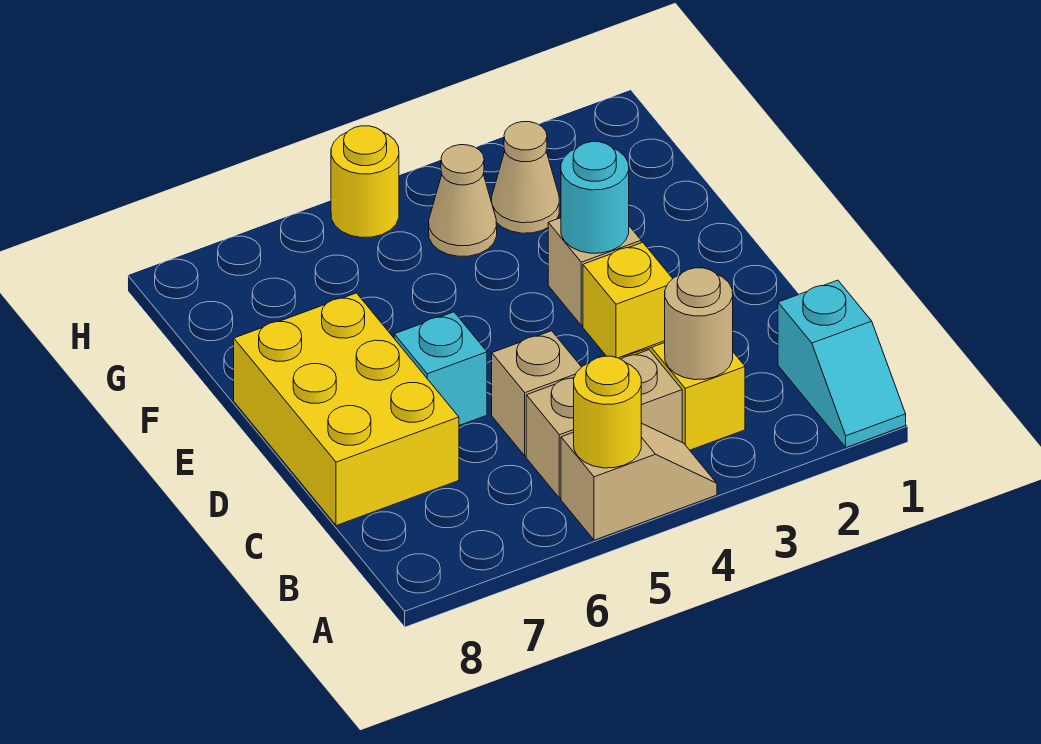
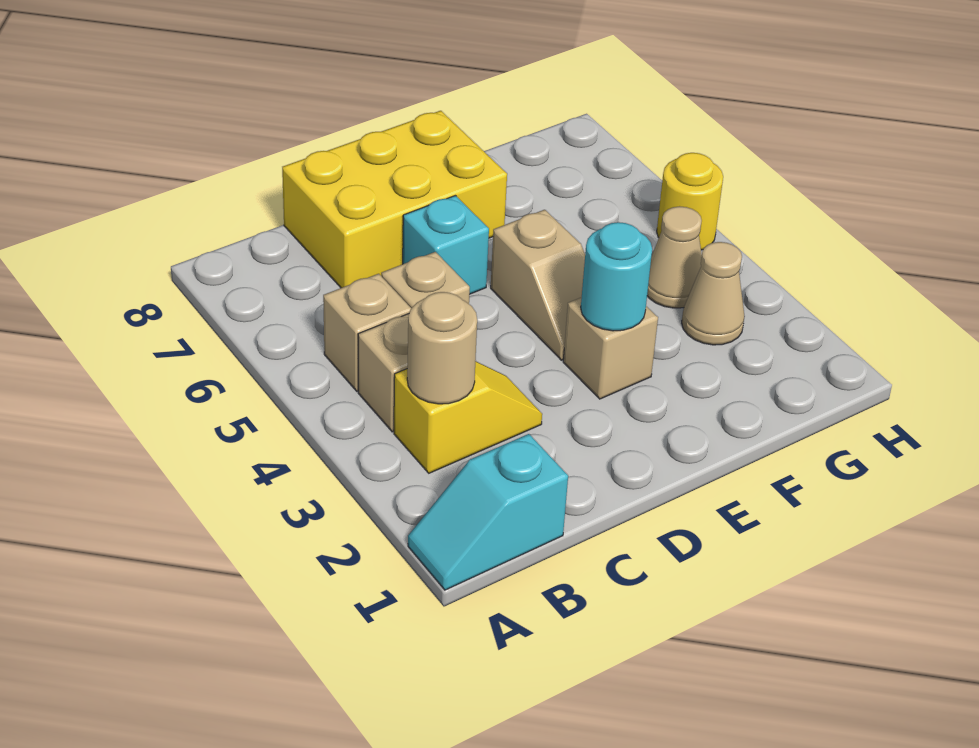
tan 1x2 slope [561,423,717,540] -> tan 1x2 slope moved to [491,210,585,360]
yellow 1x1 round brick [574,356,641,468] -> none
yellow 1x1 brick [583,242,673,358] -> none

